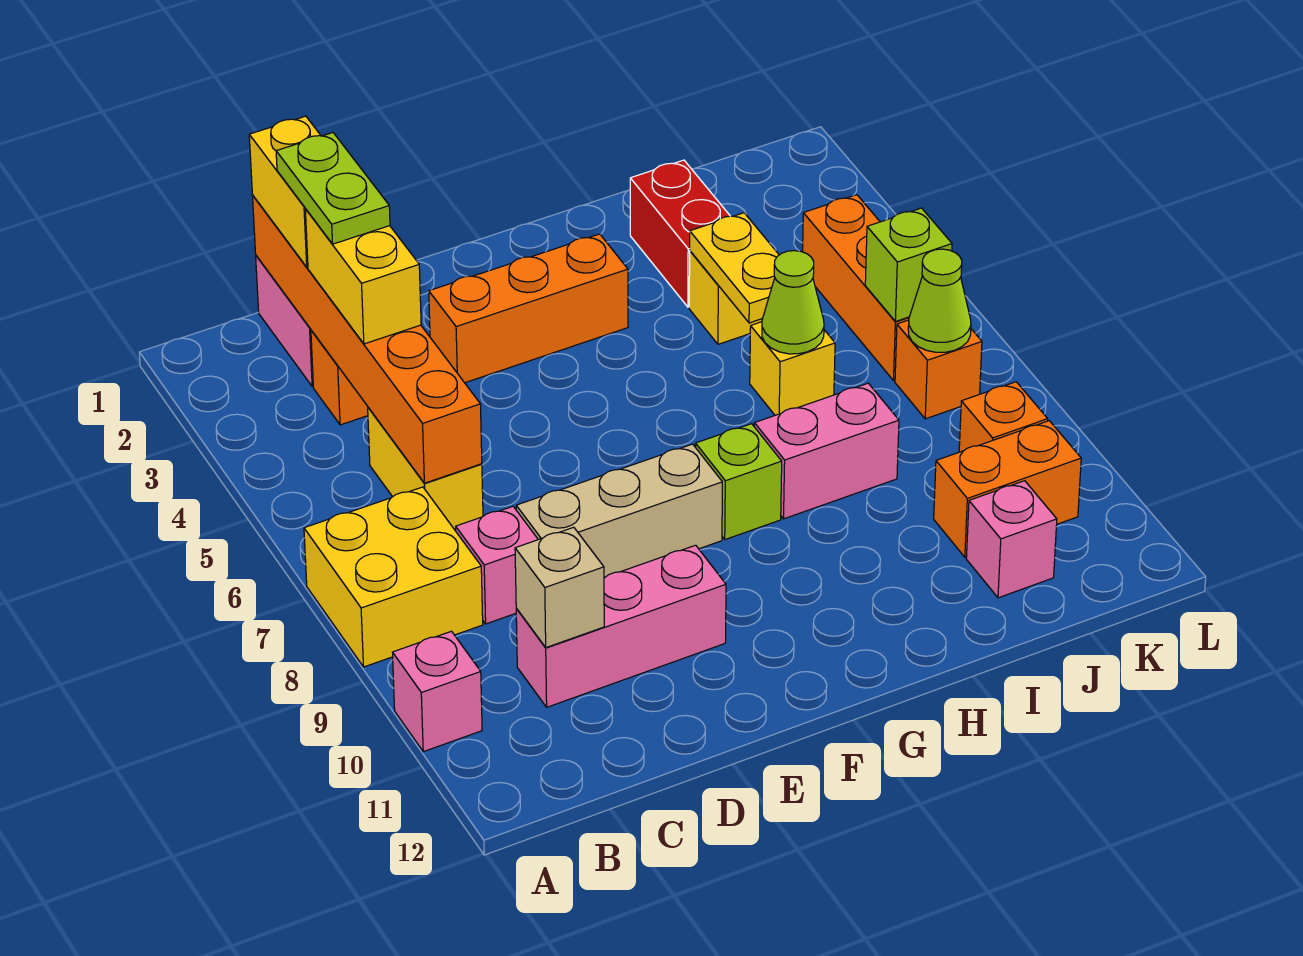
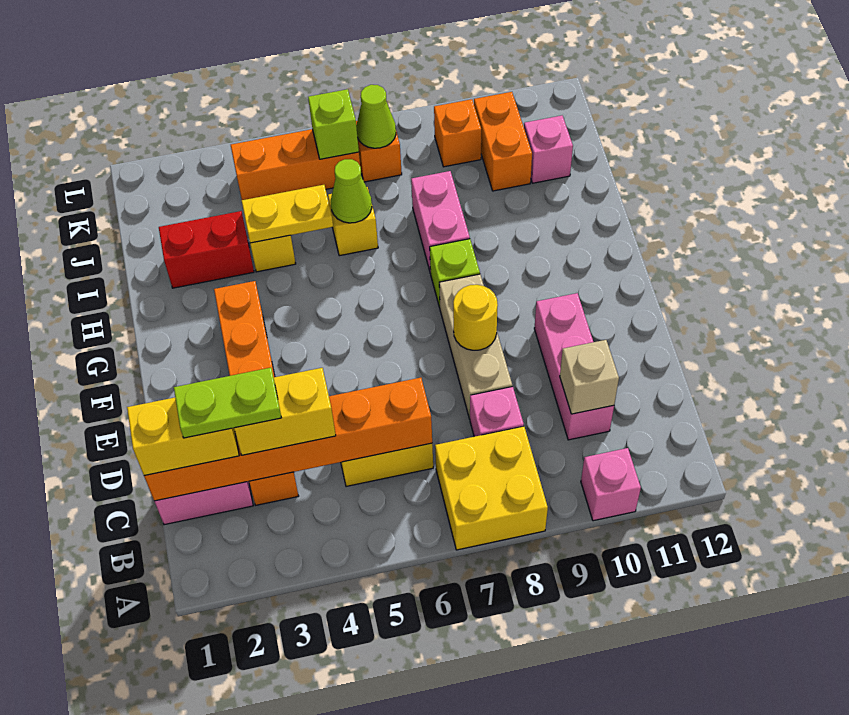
none -> yellow 1x1 round brick [453,285,498,350]

